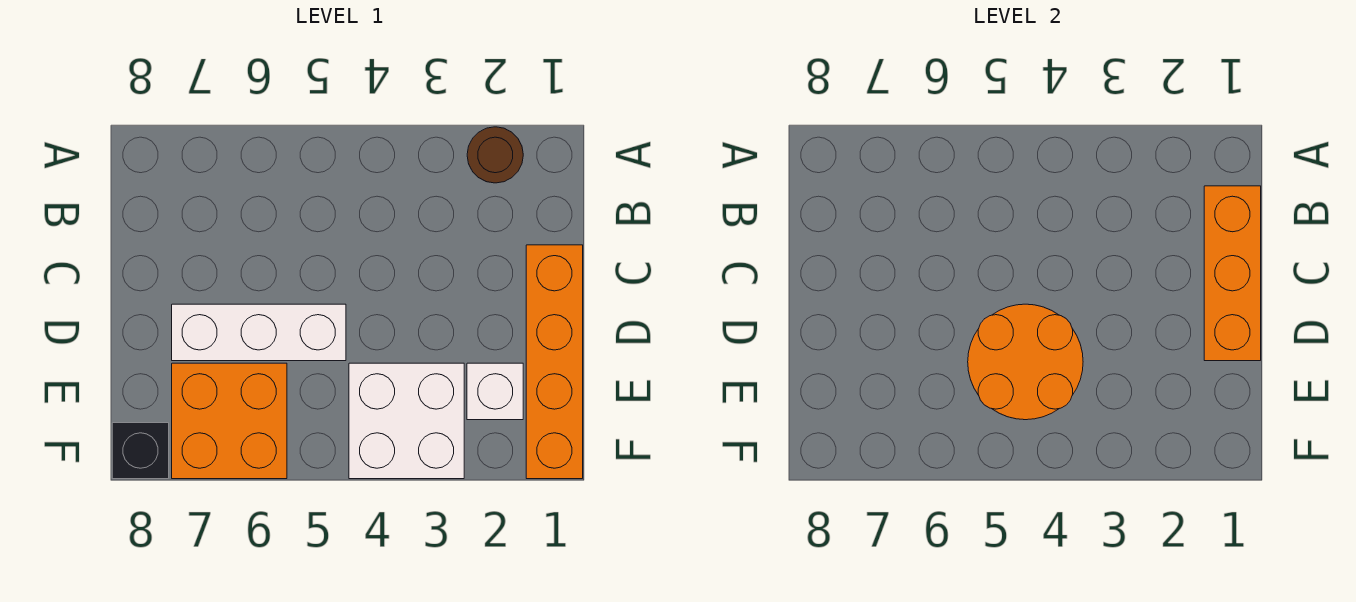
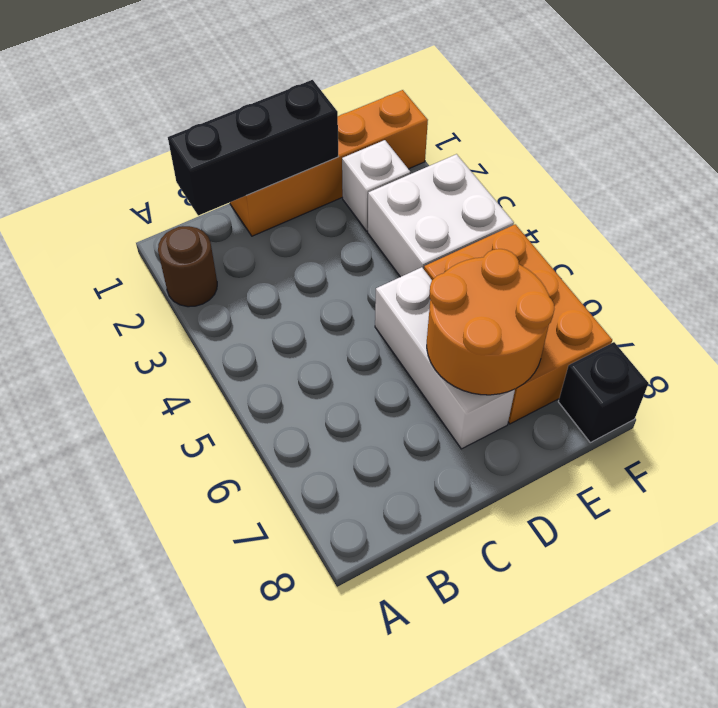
orange 1x3 brick [1204,186,1261,361] -> black 1x3 brick [168,80,338,216]
orange 2x2 round brick [968,304,1083,420] -> orange 2x2 round brick moved to [427,249,554,395]
orange 2x2 brick [172,363,287,479] -> orange 2x3 brick [424,224,612,424]

